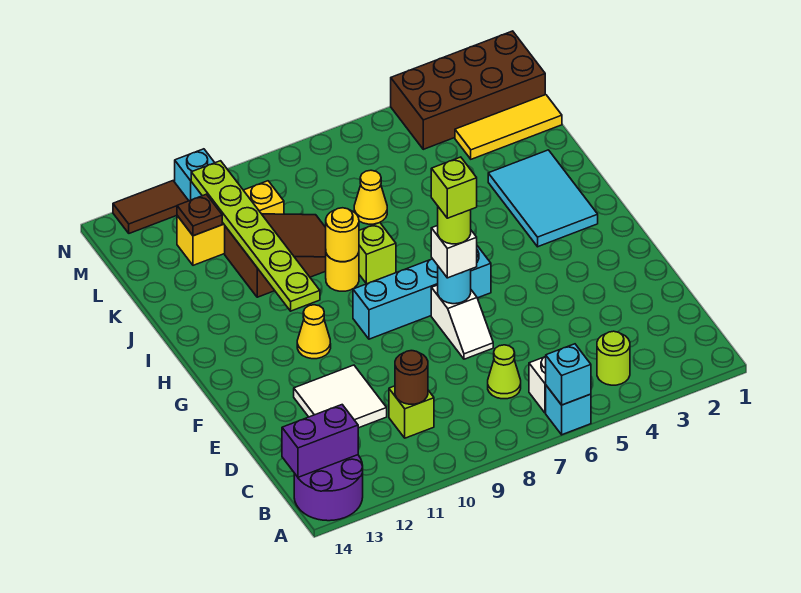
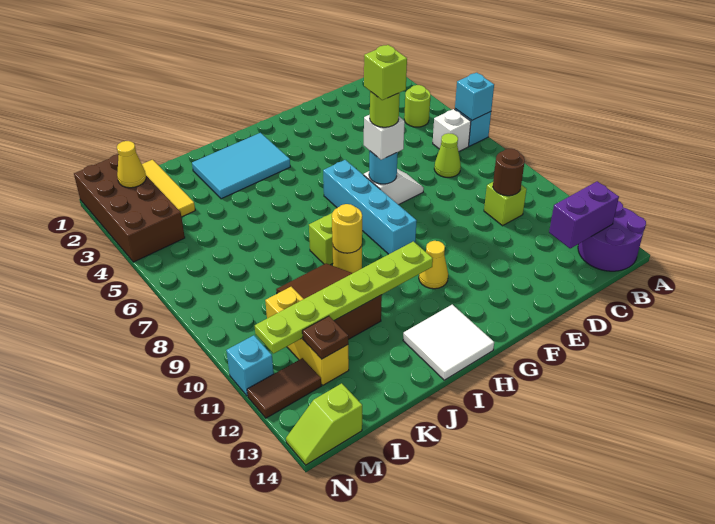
purple 1x2 brick [282,405,358,477] -> purple 1x2 brick turned to [549,181,619,249]
white 2x2 tile [294,365,387,428] -> white 2x2 tile moved to [403,305,494,380]
yellow 1x1 cone [354,170,387,224] -> yellow 1x1 cone moved to [117,141,146,188]
none -> lime 1x2 slope [286,383,362,465]
brown 1x2 tile [113,181,189,233] -> brown 1x2 tile turned to [247,358,321,418]

